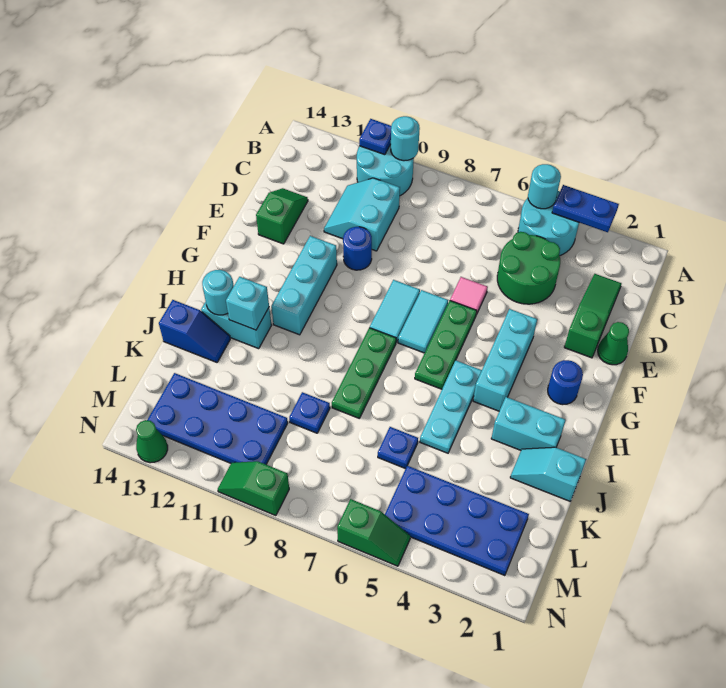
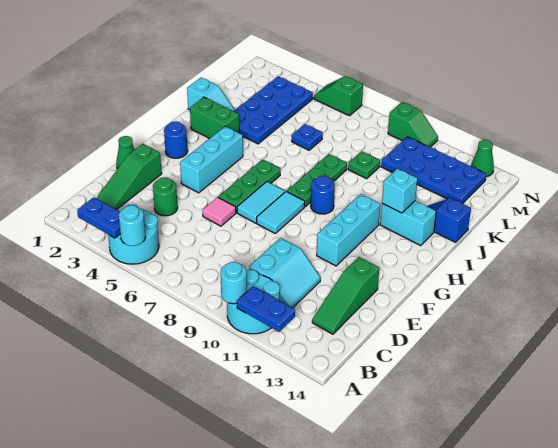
blue 1x1 plate [359,119,391,155] -> blue 1x2 plate [237,286,295,332]
green 2x2 round brick [497,232,560,304] -> green 1x1 round brick [153,177,178,216]
green 1x2 slope [256,188,308,244] -> green 1x3 slope [312,257,379,334]
blue 1x1 round brick [343,227,372,270] -> blue 1x1 round brick moved to [311,176,335,214]
cyan 1x3 plate [420,360,482,453] -> none
cyan 1x2 brick [491,397,565,450] -> green 1x2 brick [190,97,239,139]
cyan 1x1 round brick [202,270,234,315] -> none
blue 1x1 plate [289,392,330,433] -> green 1x1 plate [348,151,380,179]
blue 2x4 plate [385,466,529,576] -> blue 2x4 plate turned to [234,76,313,144]

